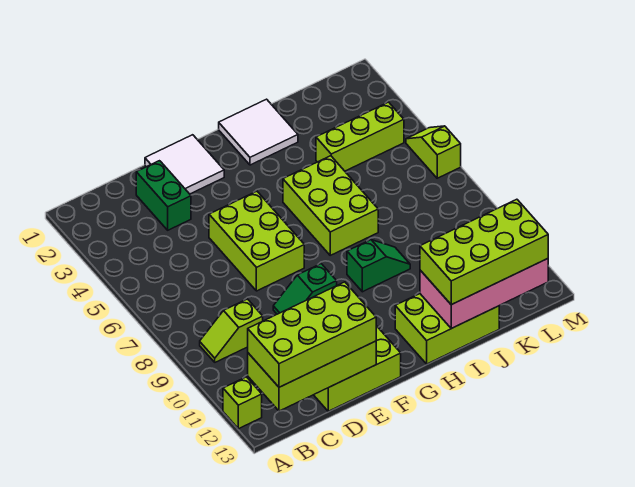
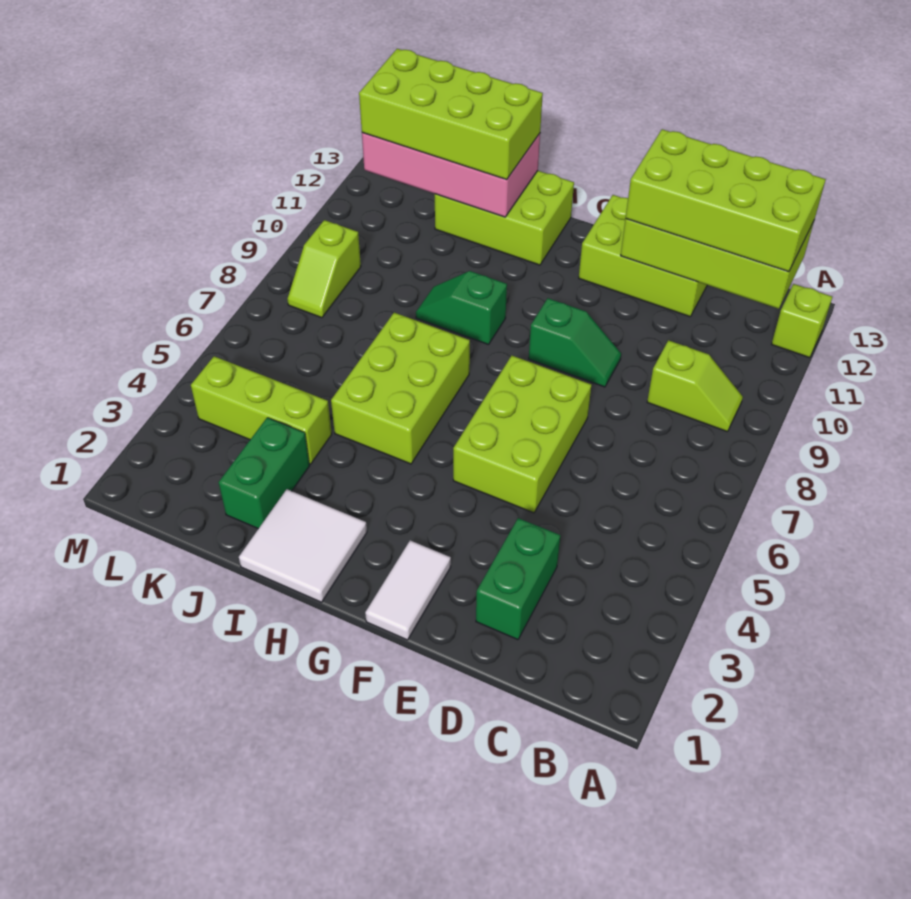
white 2x2 tile [145,135,224,194] -> white 1x2 tile [365,540,451,640]
none -> green 1x2 brick [219,418,310,529]
lime 1x2 slope [406,126,461,178] -> lime 1x2 slope moved to [287,220,361,318]

